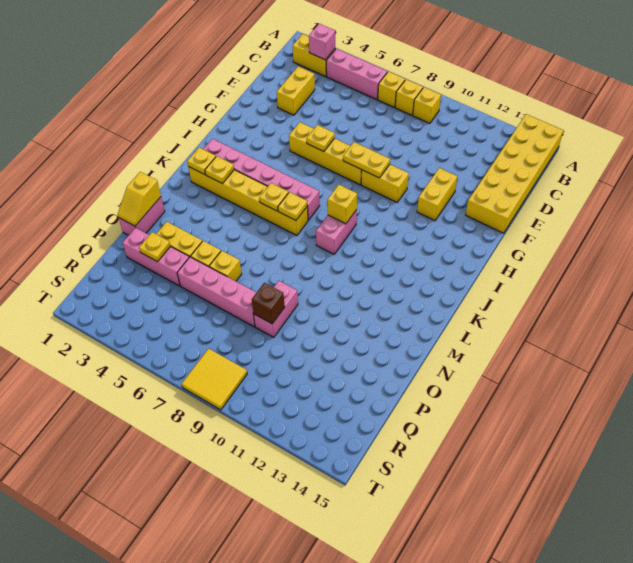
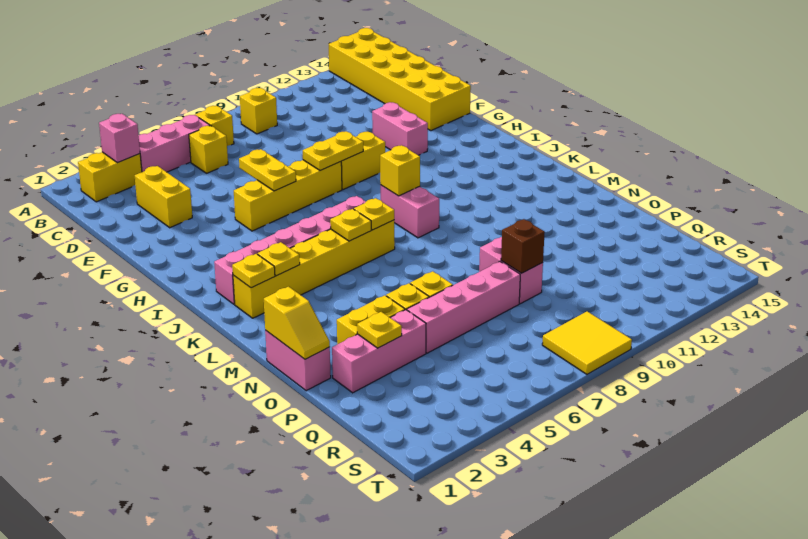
yellow 1x1 brick [395,79,423,115] -> yellow 1x1 brick moved to [189,126,228,173]
yellow 1x2 brick [417,168,457,221] -> pink 1x2 brick [372,102,428,155]
yellow 1x1 plate [307,125,335,152] -> yellow 1x2 plate [239,149,296,191]

